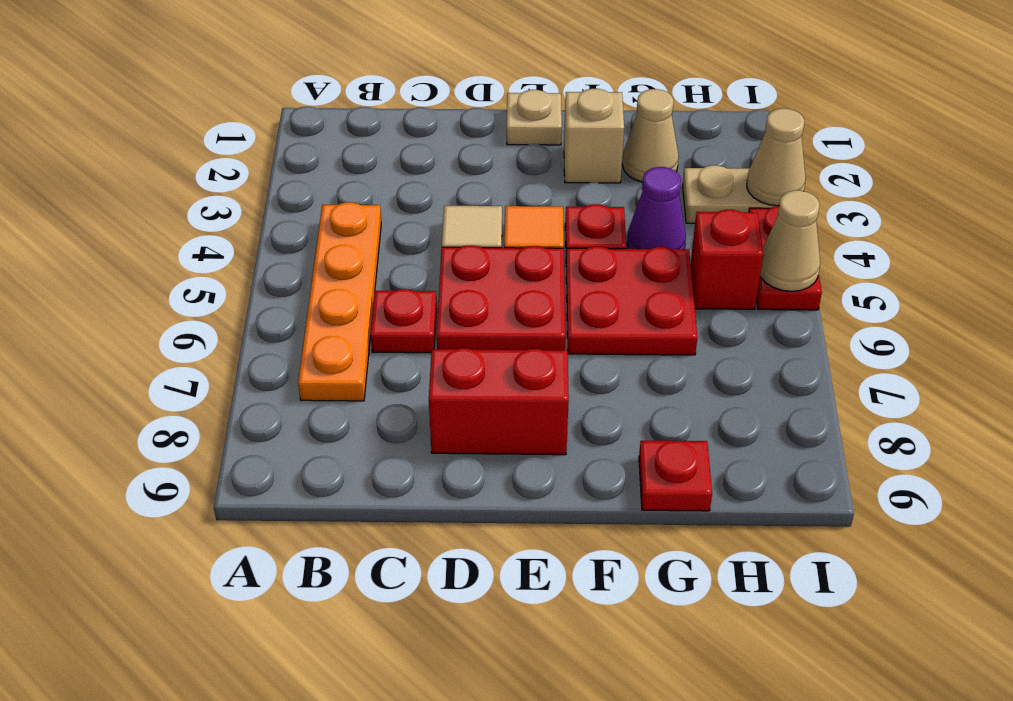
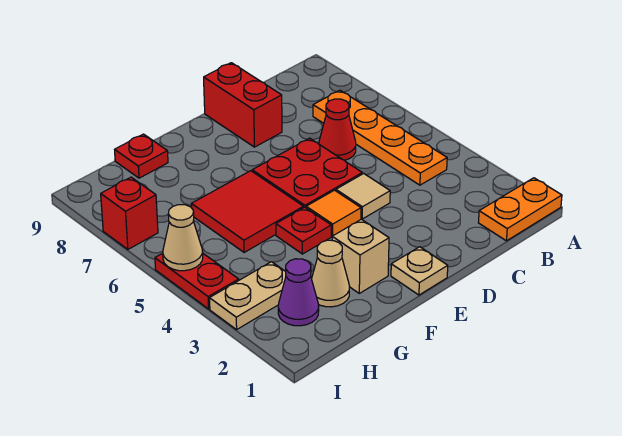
none -> orange 1x2 plate [478,178,562,241]
red 1x1 plate [371,289,437,353] -> red 1x1 cone [319,99,356,160]
red 1x2 brick [429,348,569,455] -> red 1x2 brick turned to [204,63,282,147]
red 2x2 plate [566,246,697,355] -> red 2x2 tile [191,171,303,253]
purple 1x1 cone [627,167,686,249] -> purple 1x1 cone moved to [278,259,319,326]
red 1x1 brick [691,210,763,309] -> red 1x1 brick moved to [101,177,158,249]
tan 1x1 cone [747,108,806,206] -> none

